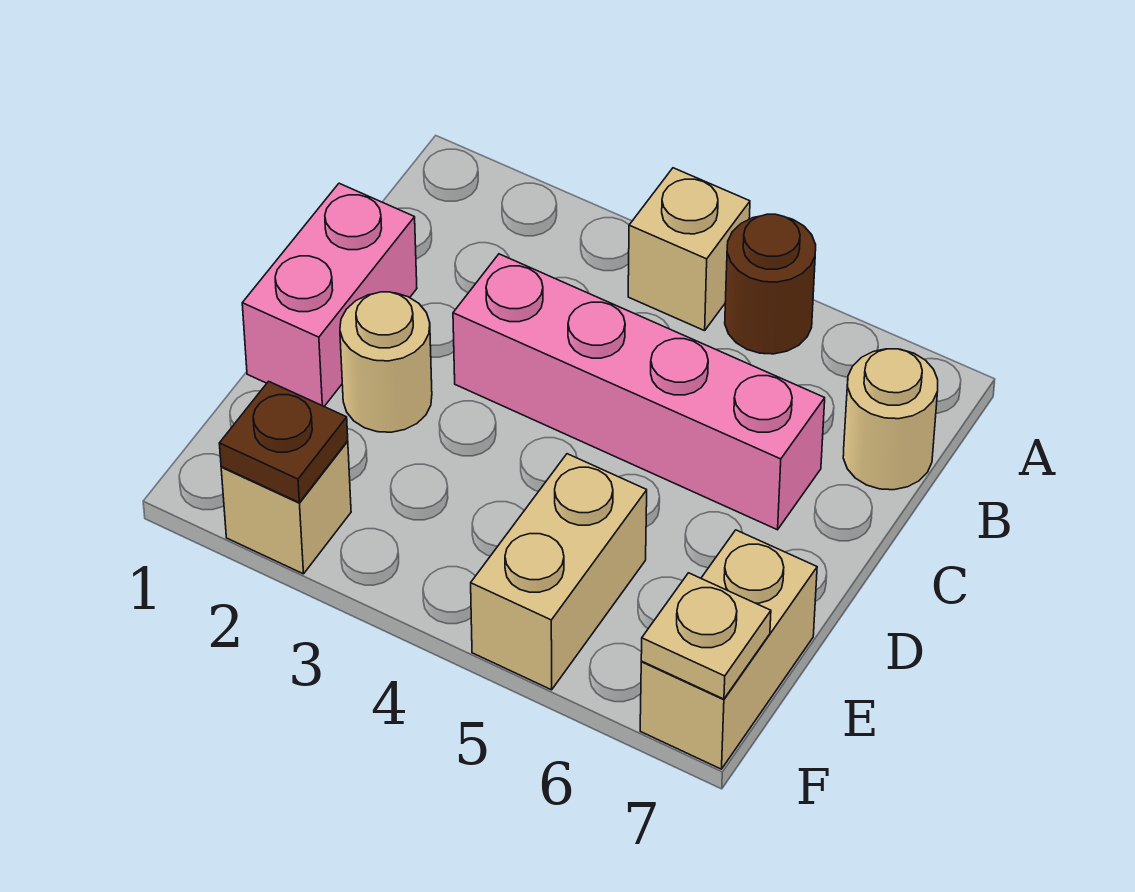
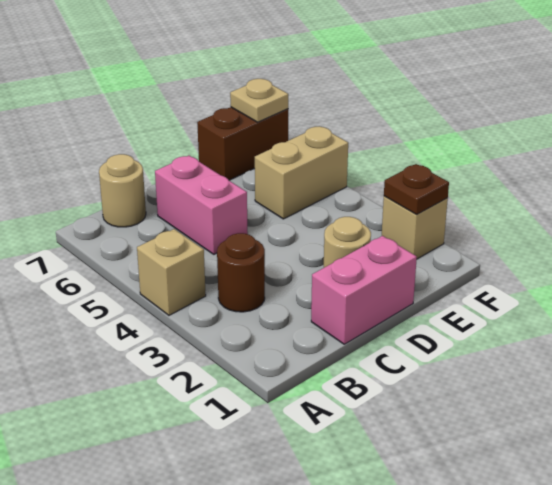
brown 1x1 round brick [725,214,816,354] -> brown 1x1 round brick moved to [217,233,265,312]
pink 1x4 brick [453,254,825,530] -> pink 1x2 brick [155,156,248,254]
tan 1x2 brick [640,530,817,769] -> brown 1x2 brick [197,107,288,180]

